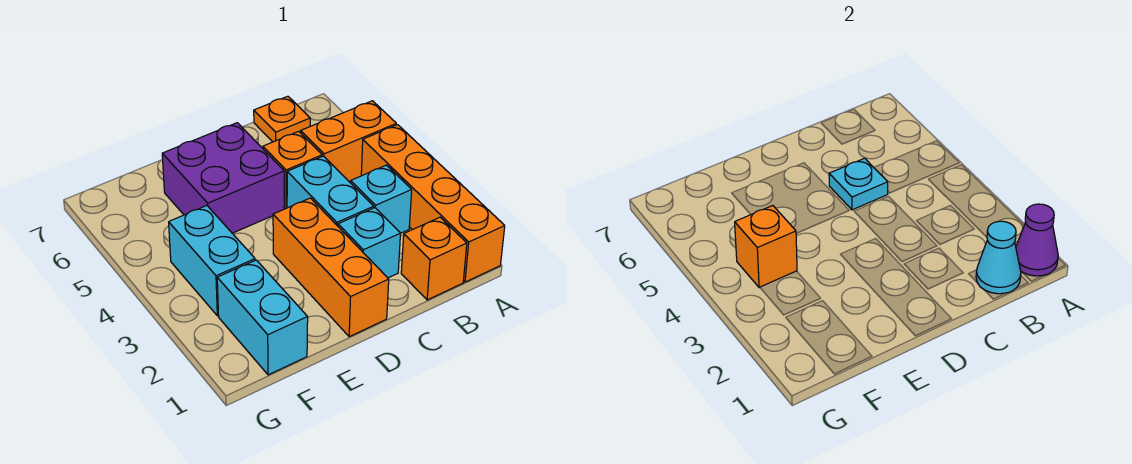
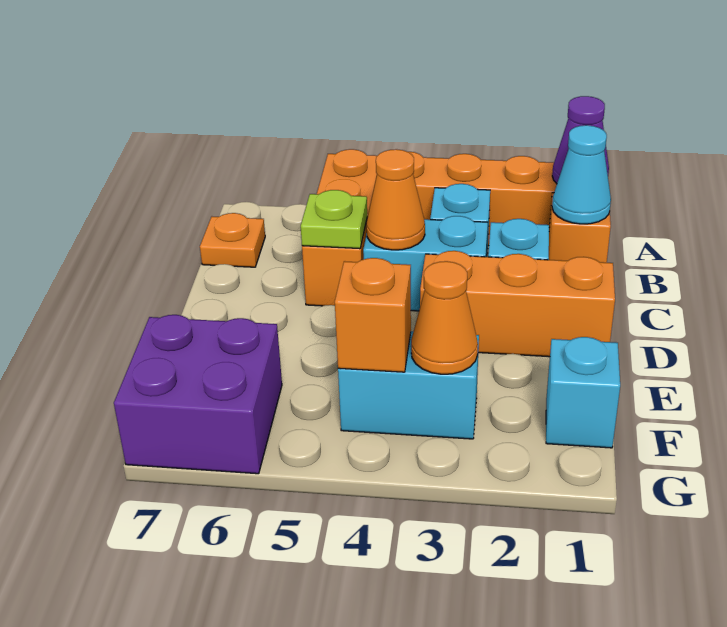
none -> orange 1x1 cone [367,149,425,250]
cyan 1x1 plate [829,158,888,210] -> lime 1x1 plate [301,190,367,249]
purple 2x2 brick [162,123,284,233] -> purple 2x2 brick moved to [114,315,282,474]
cyan 1x2 brick [217,260,308,375] -> cyan 1x1 brick [546,337,620,448]
none -> orange 1x1 cone [411,261,478,374]

